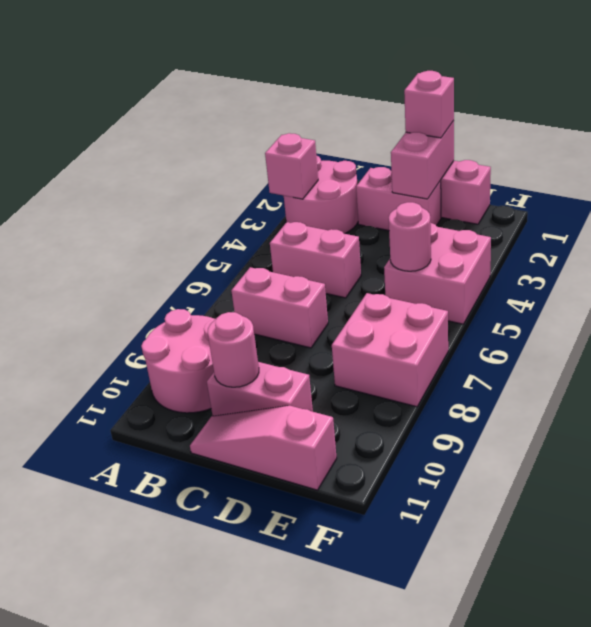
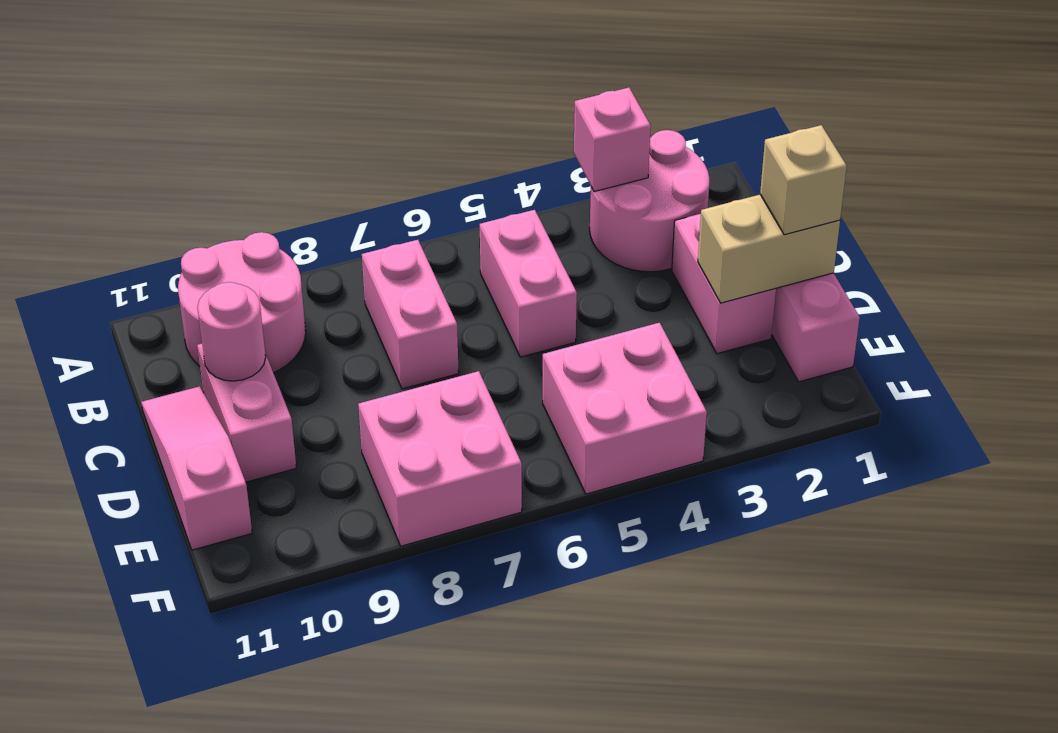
pink 1x2 brick [391,121,454,199] -> tan 1x2 brick [698,195,840,303]
pink 1x1 brick [404,71,454,138] -> tan 1x1 brick [760,125,847,235]
pink 1x1 round brick [389,202,431,271] -> none

